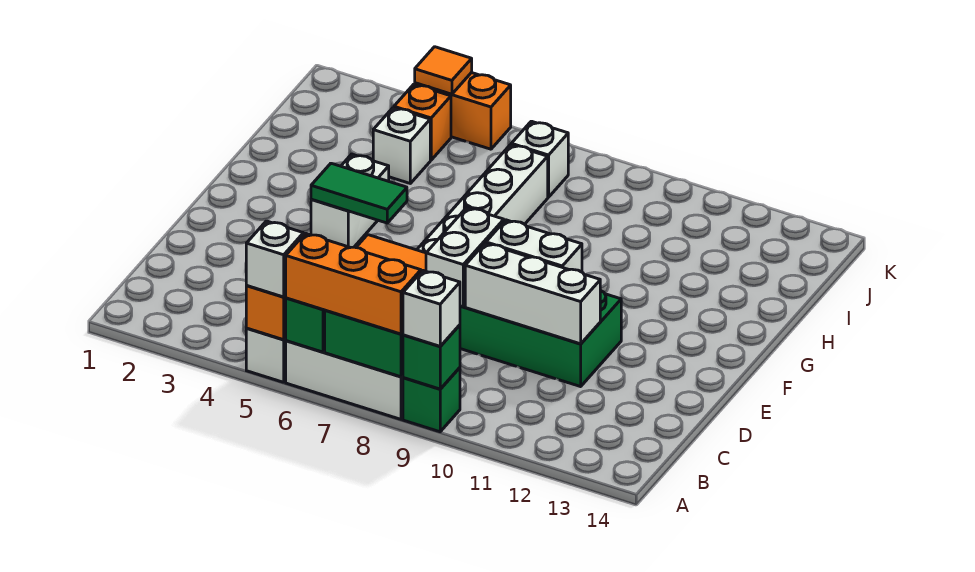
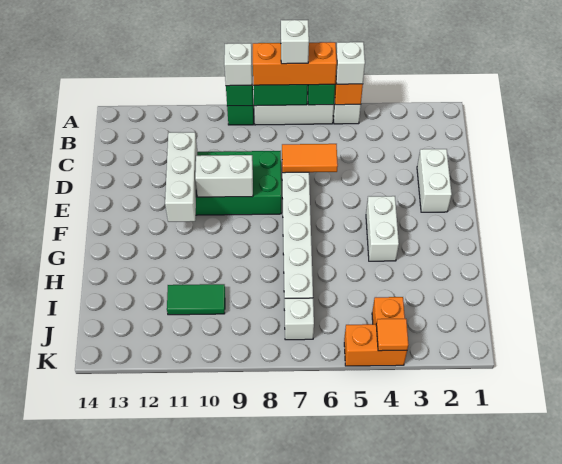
white 1x2 brick [426,208,504,307] -> white 1x2 brick moved to [417,149,452,212]
white 1x3 brick [465,243,600,344] -> white 1x3 brick turned to [165,132,197,222]
green 1x2 tile [311,163,407,223] -> green 1x2 tile moved to [167,284,225,315]
white 1x1 brick [373,108,430,183] -> white 1x1 brick moved to [281,20,309,64]

